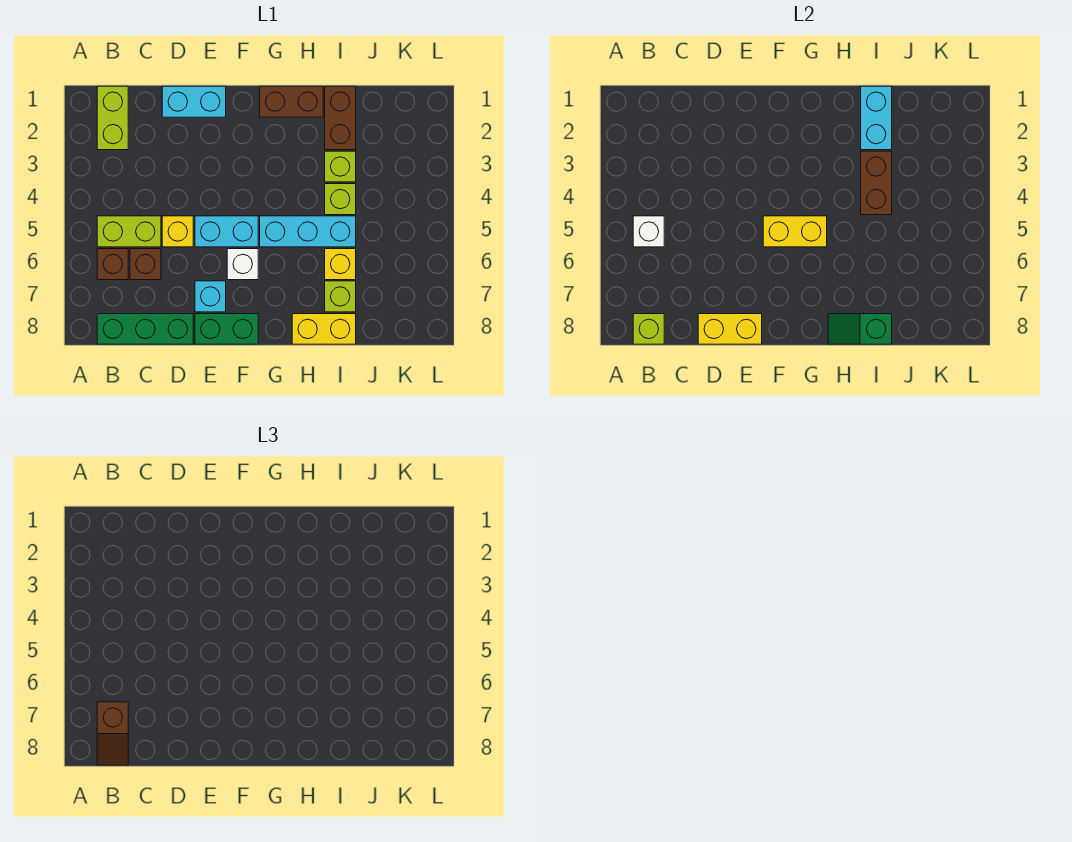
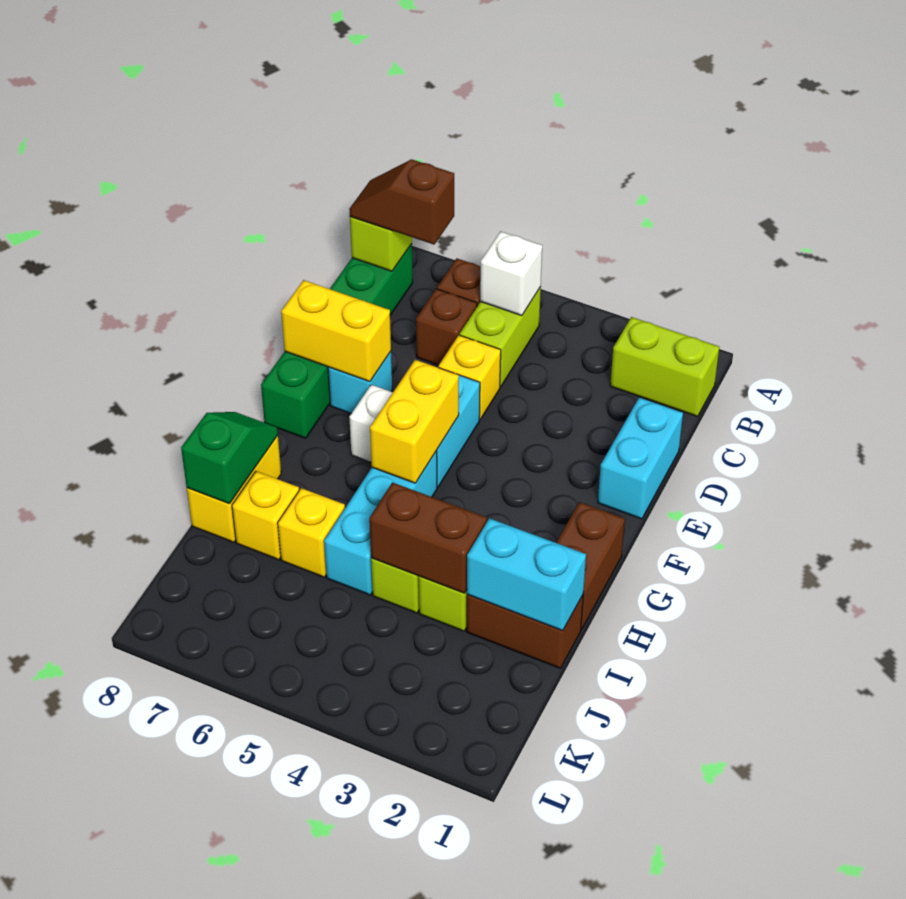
yellow 1x2 brick [698,314,762,344] -> yellow 1x2 brick turned to [281,280,391,382]
lime 1x1 brick [325,281,356,312] -> yellow 1x1 brick [232,471,299,560]

